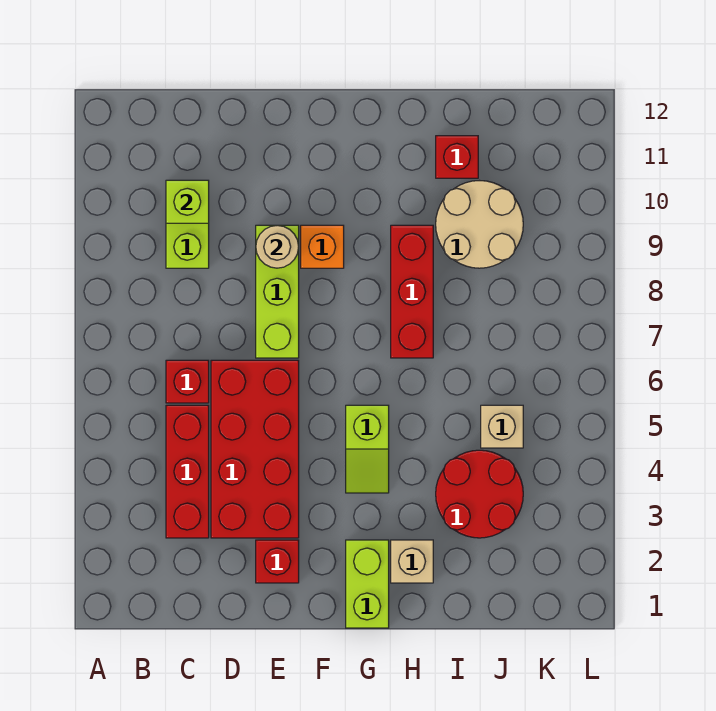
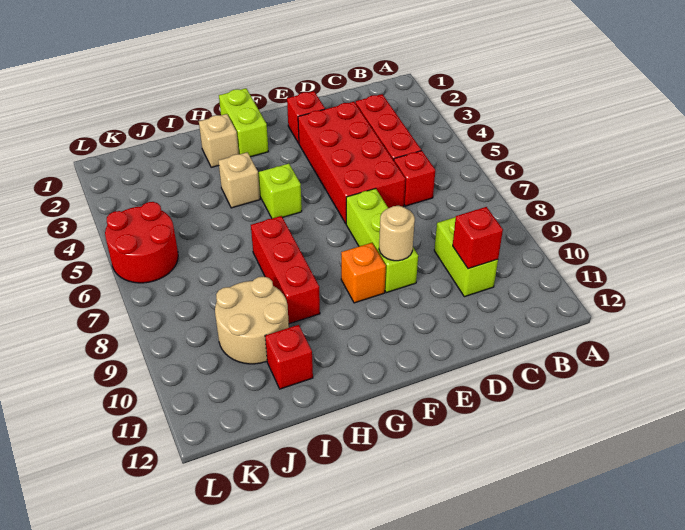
lime 1x1 brick [166,180,209,223] -> red 1x1 brick [453,207,503,269]
red 2x2 round brick [436,450,523,538] -> red 2x2 round brick moved to [105,202,178,283]
tan 1x1 brick [481,405,523,448] -> tan 1x1 brick moved to [218,152,260,208]

